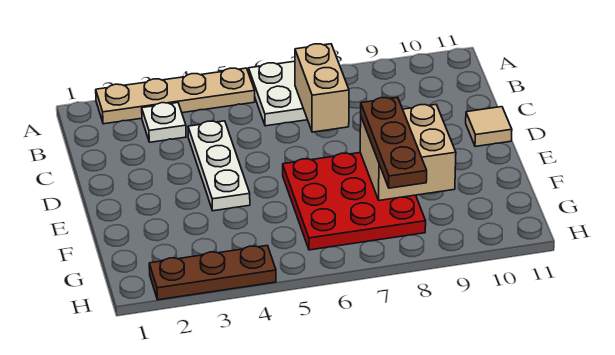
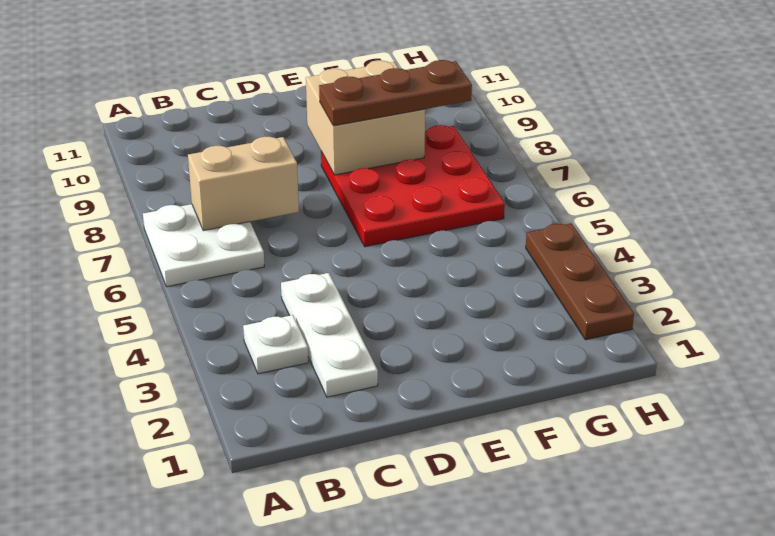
tan 1x4 plate [96,68,255,124] -> none
white 1x3 plate [188,121,250,211] -> white 1x3 plate turned to [281,273,378,397]
tan 1x1 tile [466,107,512,147] -> none

